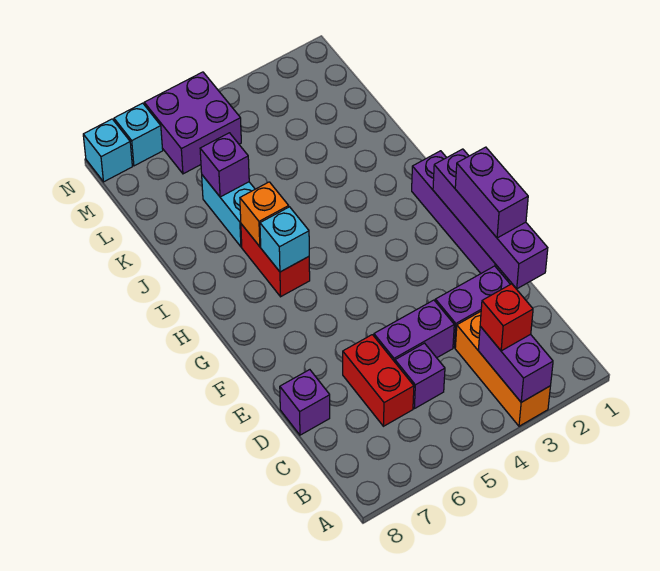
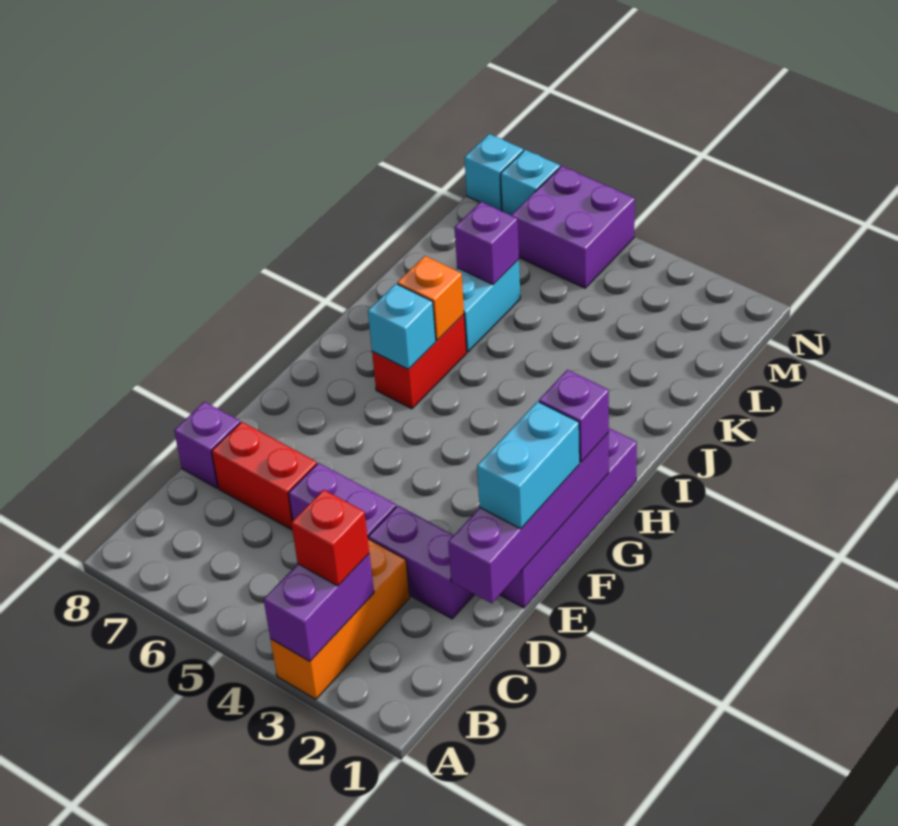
purple 1x1 brick [395,343,445,409] -> purple 1x1 brick moved to [539,370,609,462]
red 1x2 brick [343,335,414,426] -> red 1x2 brick turned to [212,422,317,530]
purple 1x2 brick [455,147,528,238] -> cyan 1x2 brick [477,402,580,529]

